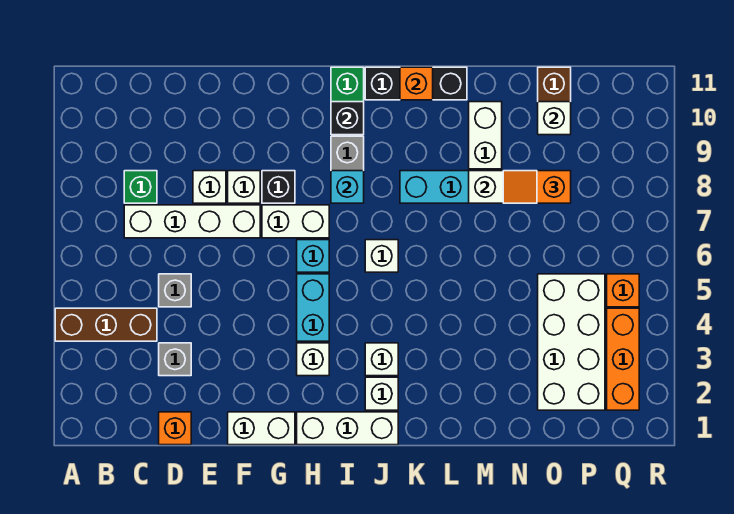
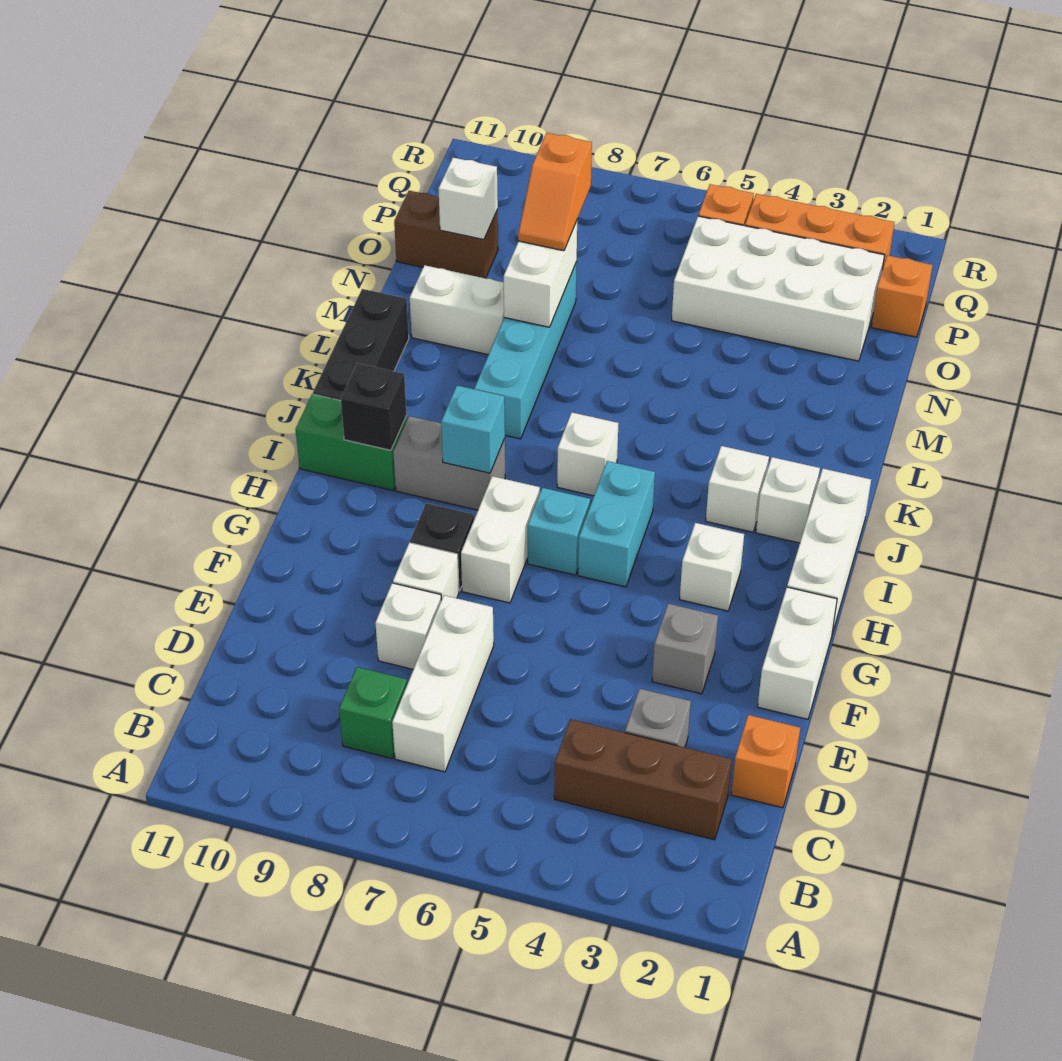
brown 1x3 brick [55,308,157,341] -> brown 1x3 brick turned to [554,719,732,840]
white 1x4 brick [124,205,260,238] -> white 1x3 brick [392,595,494,772]
grey 1x1 brick [159,274,191,307] -> grey 1x1 brick moved to [652,604,718,694]
cyan 1x2 brick [297,274,329,341] -> cyan 1x2 brick turned to [578,461,655,587]
orange 1x1 brick [400,67,433,100] -> orange 1x1 brick moved to [872,255,933,337]

